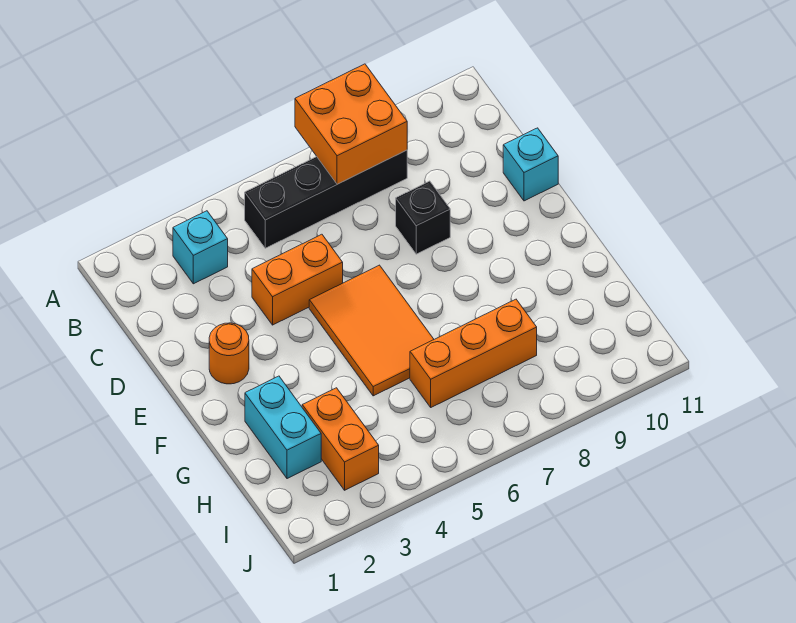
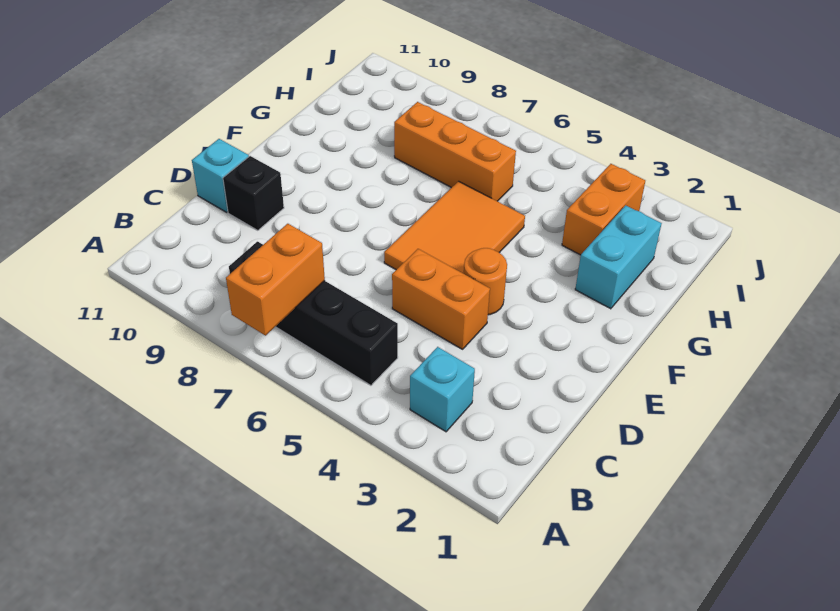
orange 2x2 brick [295,64,407,184] -> orange 1x2 brick [226,224,325,336]
black 1x1 brick [396,181,450,254] -> black 1x1 brick moved to [223,156,284,230]
orange 1x1 round brick [209,323,249,384] -> orange 1x1 round brick moved to [464,248,507,315]

